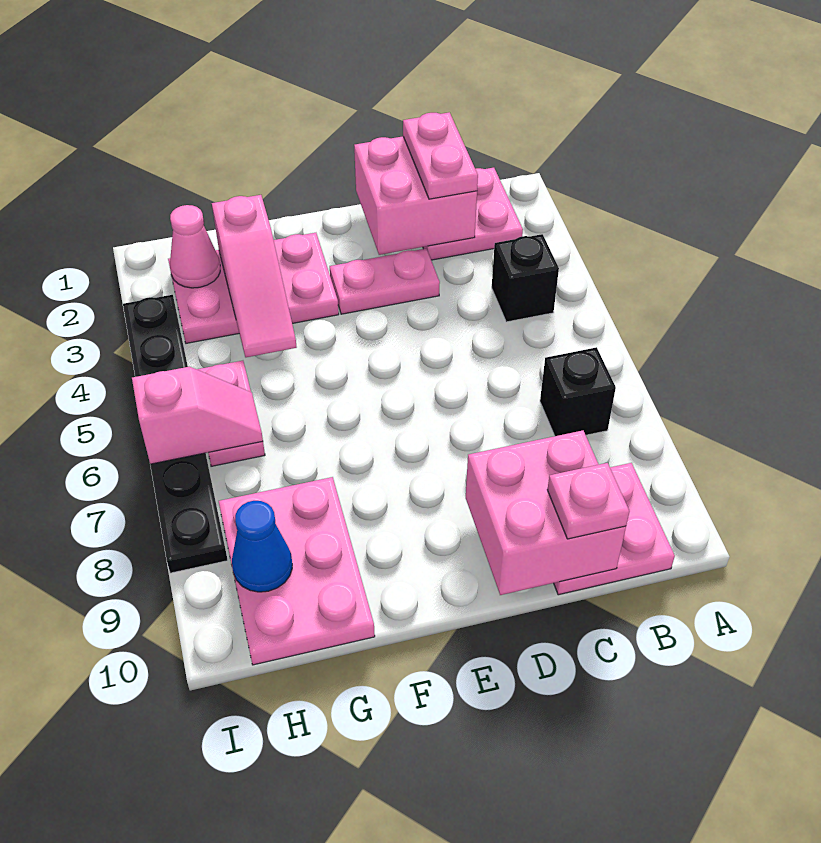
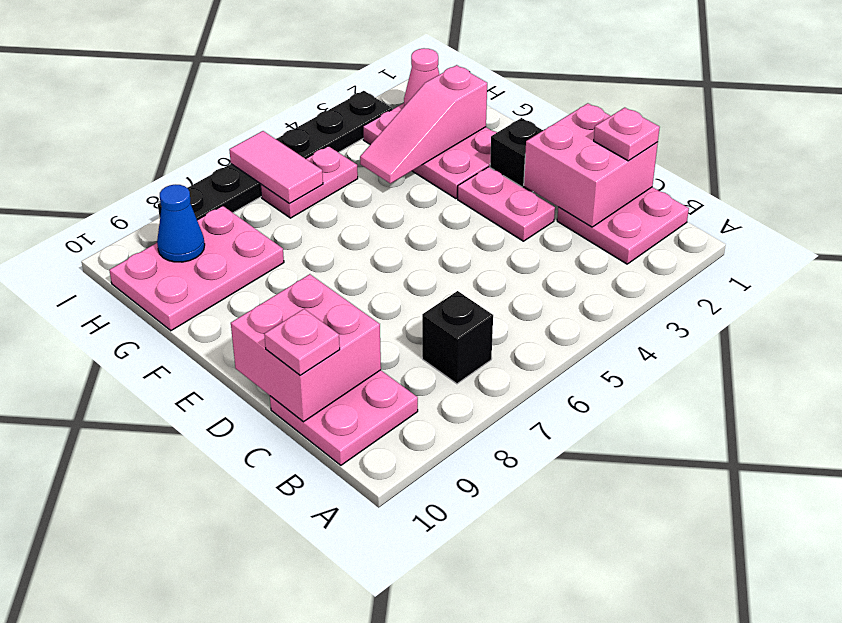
black 1x1 brick [492,234,559,322] -> black 1x1 brick moved to [490,118,543,192]
pink 1x2 plate [403,112,478,199] -> pink 1x1 plate [594,108,660,161]
pink 1x2 slope [132,367,263,464] -> pink 1x2 tile [229,131,323,203]

